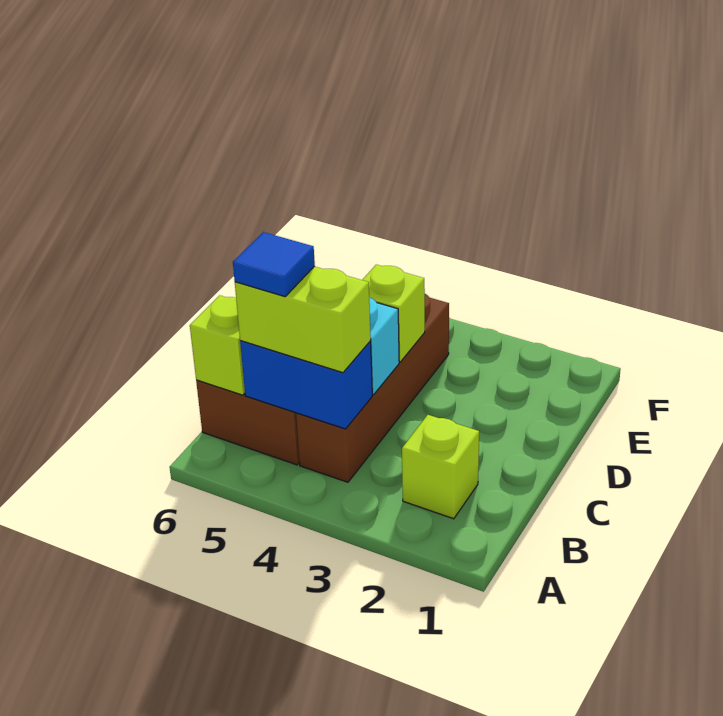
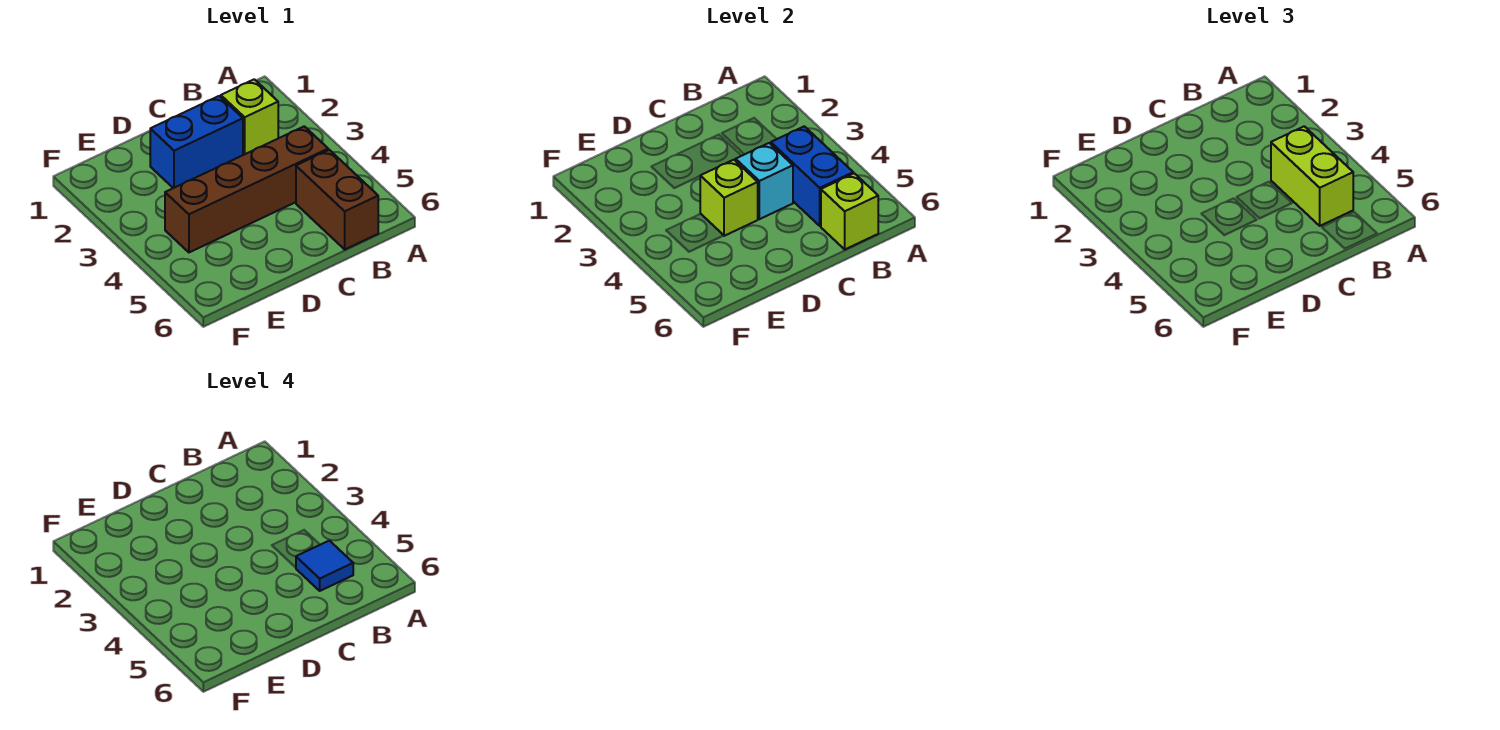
none -> blue 1x2 brick [150,96,243,188]

